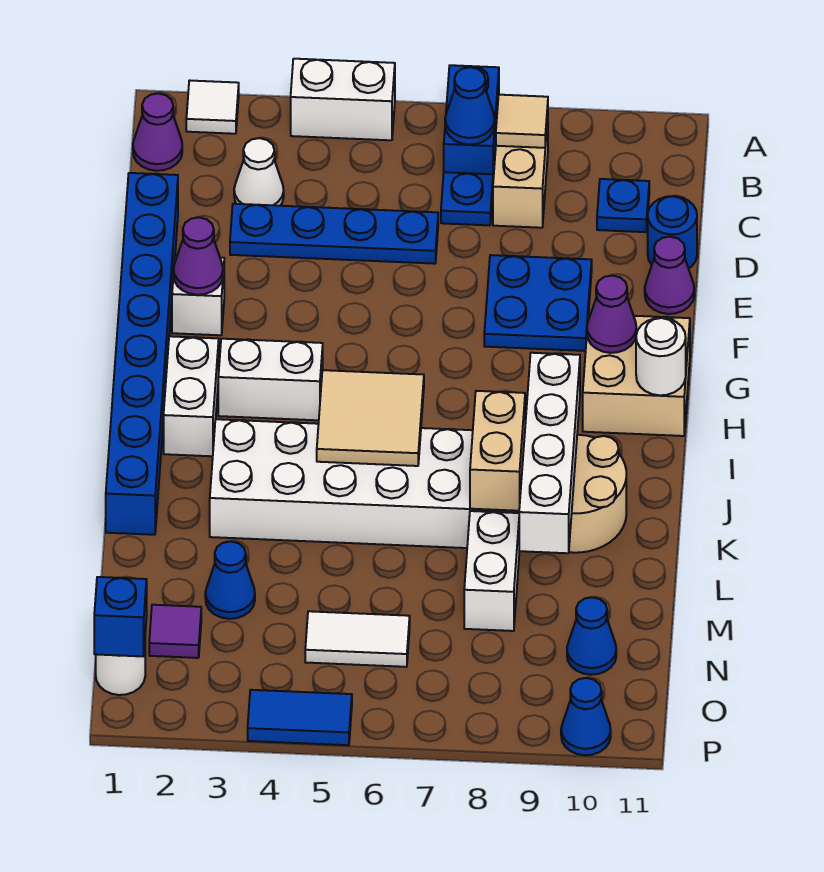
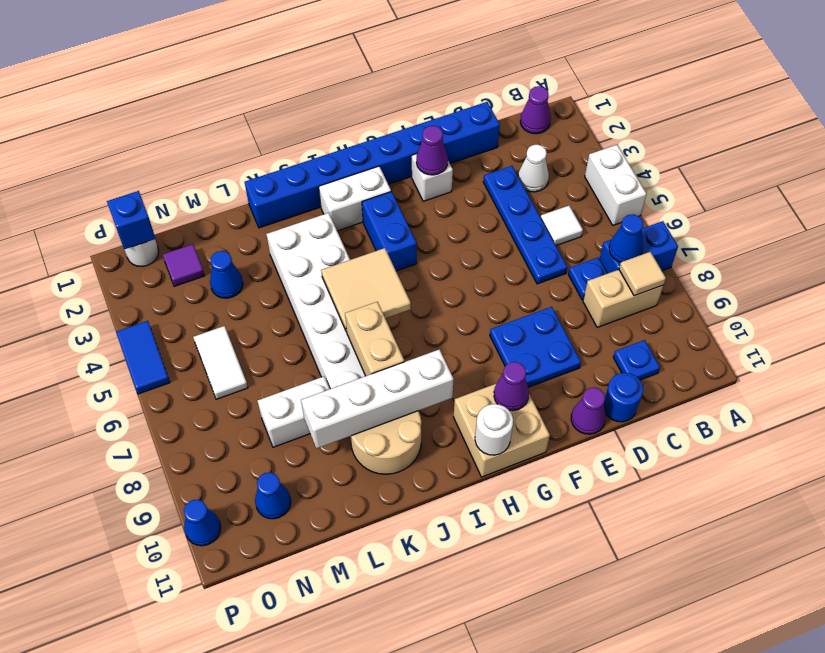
white 1x1 tile [186,80,239,134] -> white 1x1 tile moved to [541,206,583,246]
white 1x2 brick [218,339,323,420] -> blue 1x2 brick [362,192,417,271]
tan 1x2 brick [470,391,525,511] -> tan 1x2 brick turned to [345,302,404,376]

